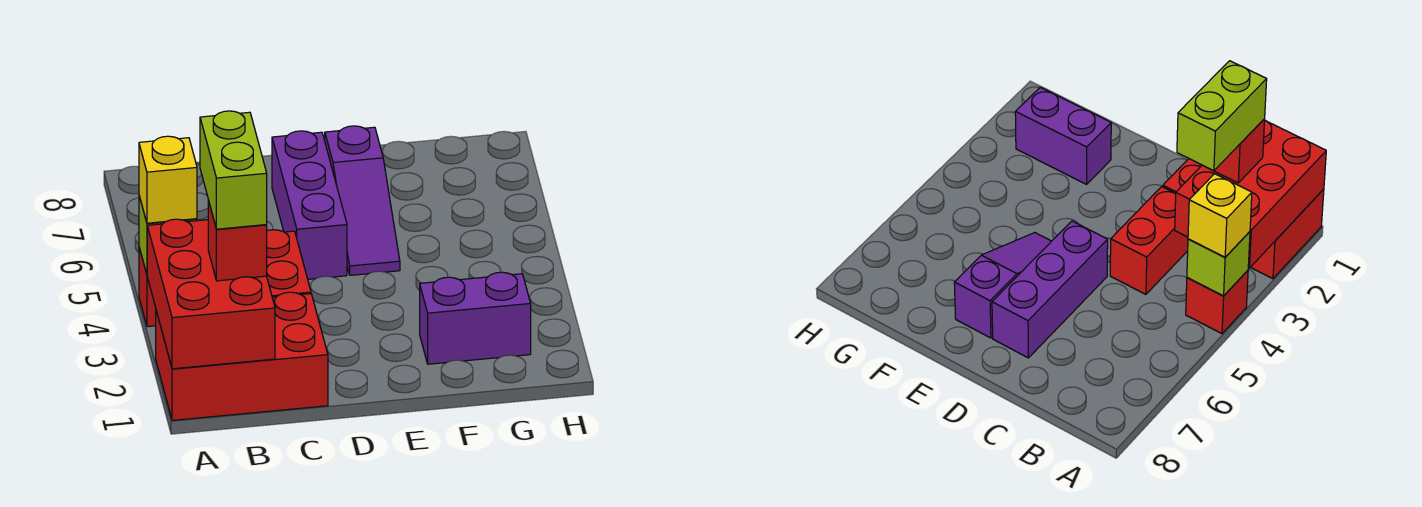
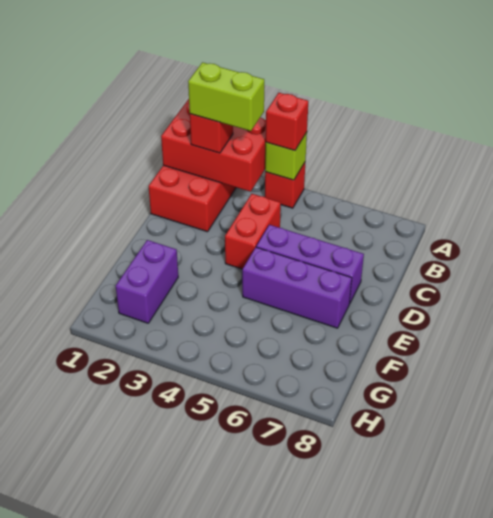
yellow 1x1 brick [139,136,197,223] -> red 1x1 brick [266,93,308,151]
red 1x2 brick [267,230,311,297] -> red 1x2 brick turned to [225,194,281,269]
purple 1x3 slope [325,126,400,275] -> purple 1x3 brick [242,247,352,328]

